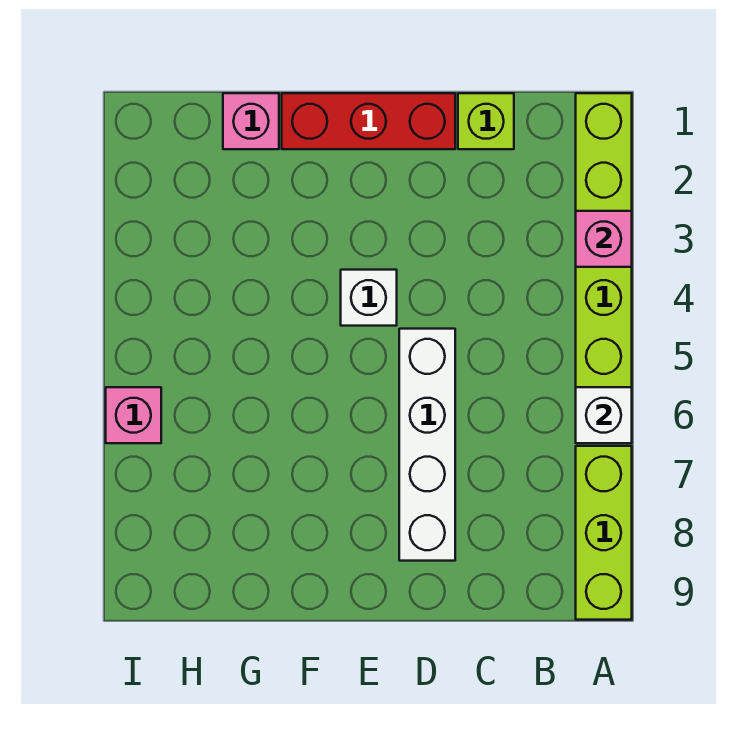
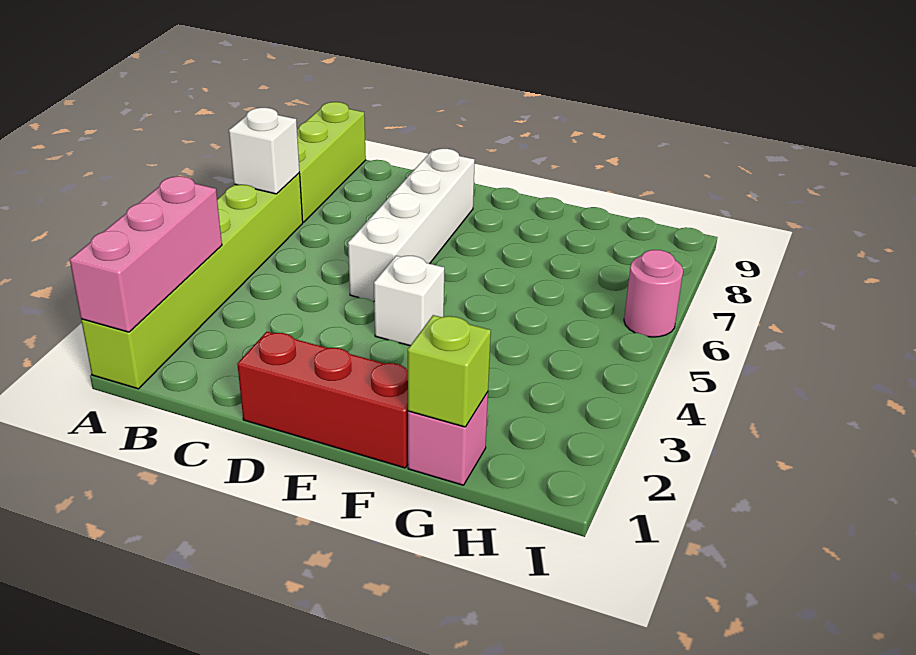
pink 1x1 brick [576,211,632,267] -> pink 1x3 brick [70,176,222,332]
lime 1x1 brick [458,93,514,149] -> lime 1x1 brick moved to [408,315,491,427]
pink 1x1 brick [106,387,161,443] -> pink 1x1 round brick [624,250,683,337]

